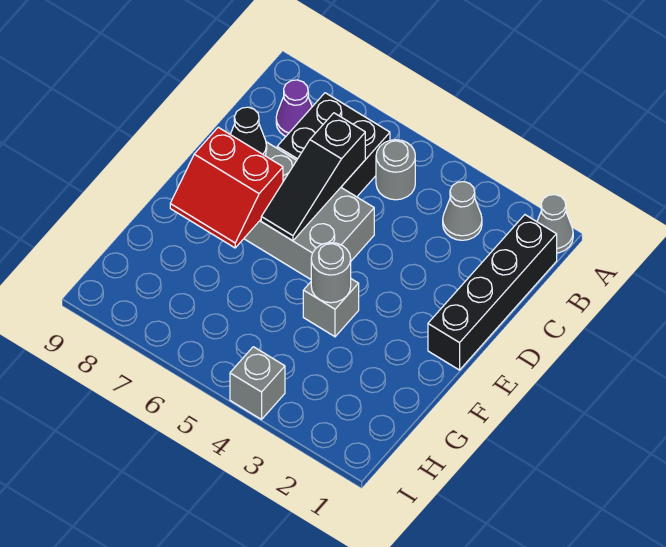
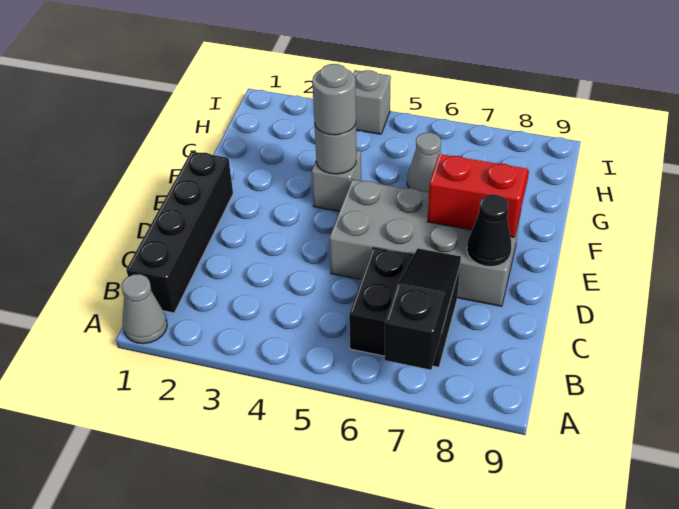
grey 1x1 cone [443,182,482,240] -> grey 1x1 cone moved to [407,132,441,192]
grey 1x1 round brick [376,140,415,200] -> grey 1x1 round brick moved to [312,64,356,135]
purple 1x1 cone [276,80,312,136] -> none
black 1x3 slope [261,113,365,241] -> black 1x3 slope moved to [385,248,461,370]

